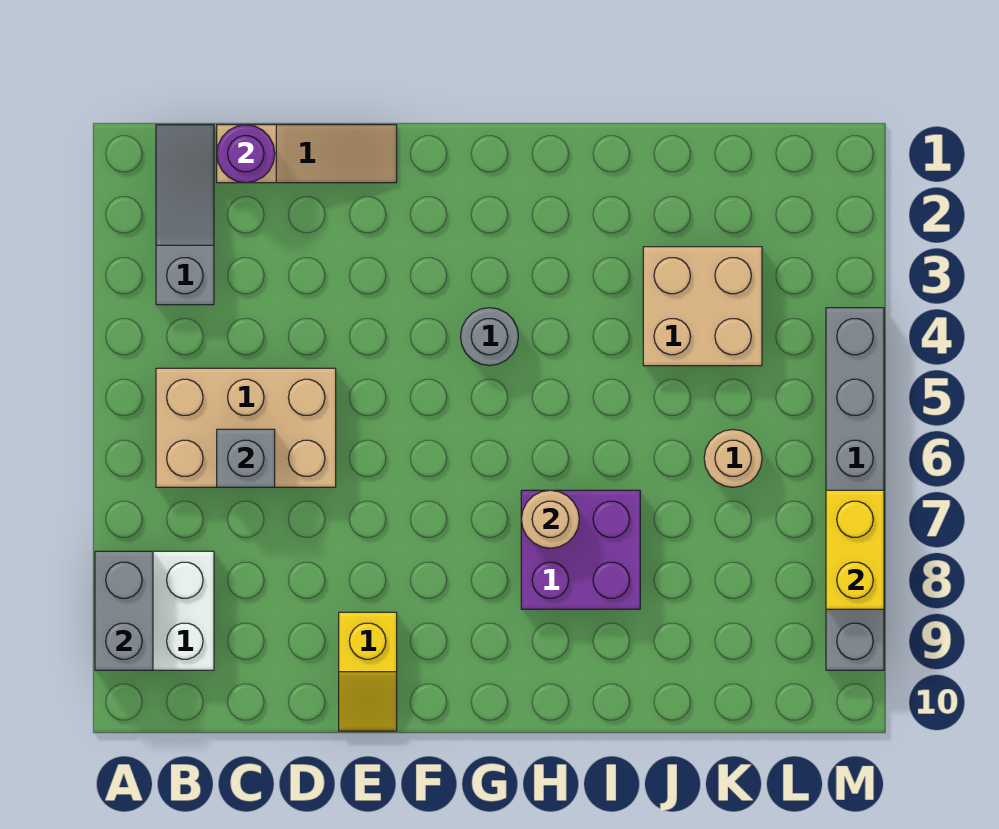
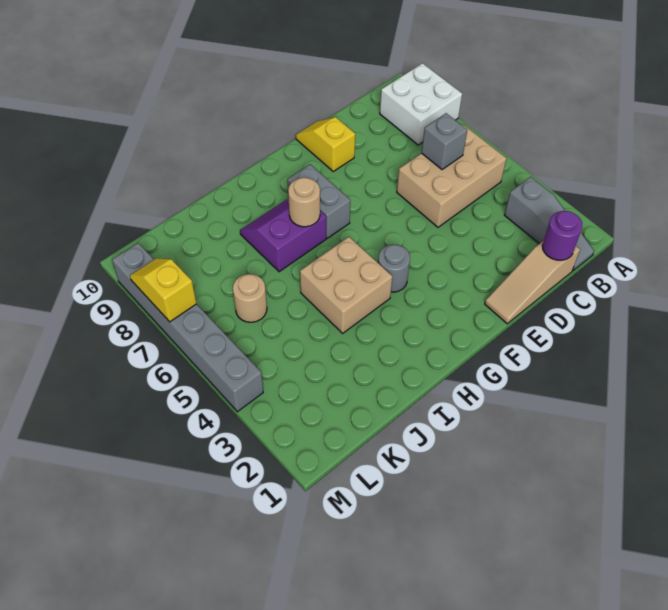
grey 1x2 brick [95,551,153,670] -> grey 1x2 brick moved to [287,165,350,238]
purple 2x2 brick [521,490,640,609] -> purple 2x2 slope [240,199,326,272]
tan 2x2 brick [643,247,762,366] -> tan 2x2 brick moved to [300,237,392,333]
yellow 1x2 brick [826,490,884,609] -> yellow 1x2 slope [130,258,196,322]

